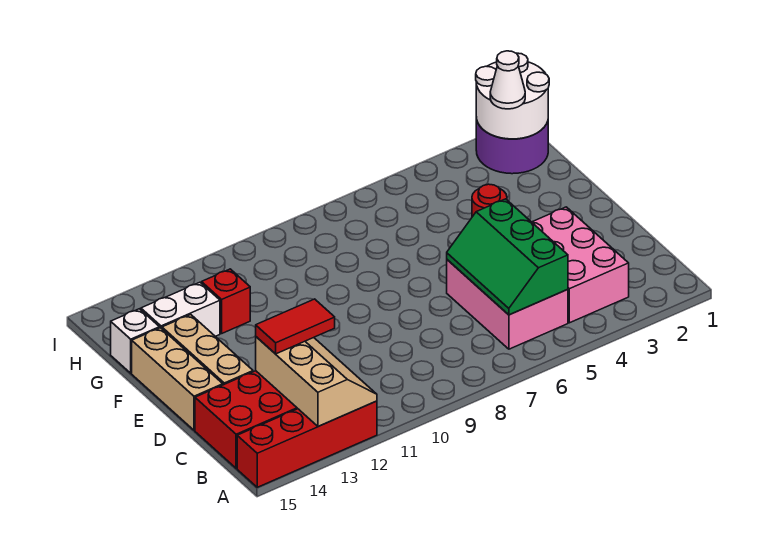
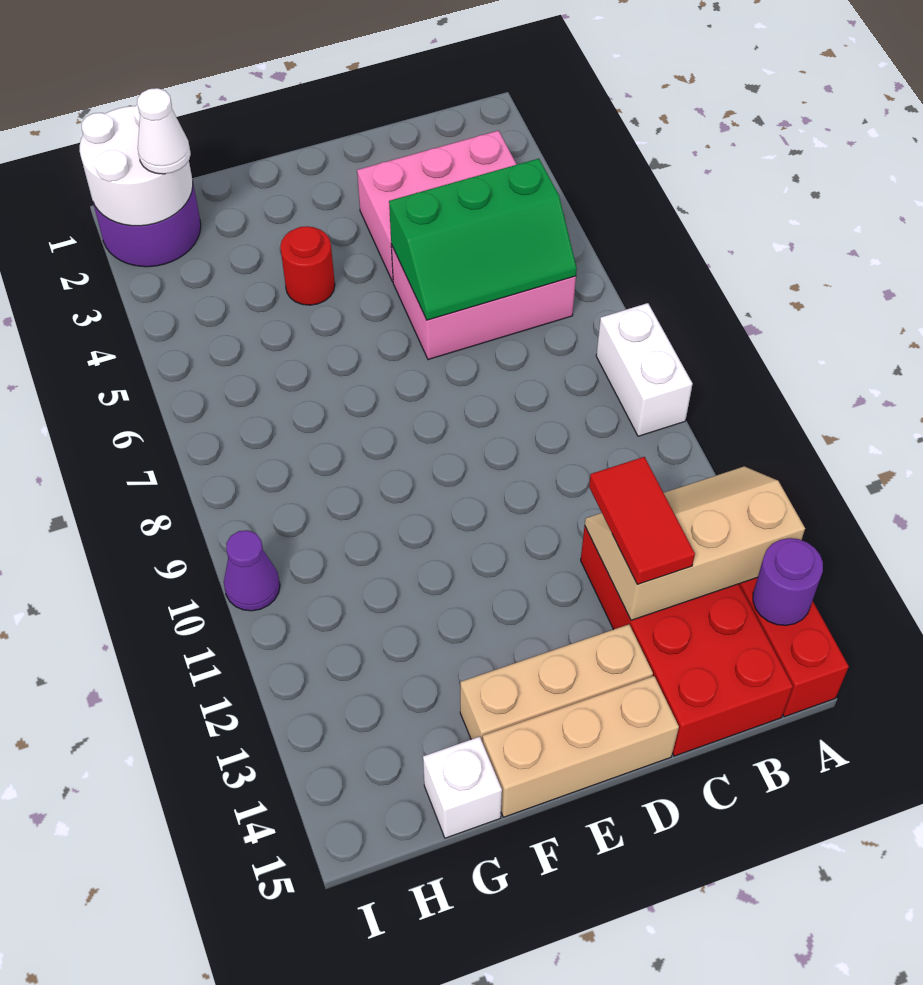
none -> purple 1x1 round brick [753,538,823,625]
red 1x1 brick [202,269,250,333] -> none
white 1x2 brick [141,282,220,336] -> white 1x2 brick moved to [596,303,692,436]
none -> purple 1x1 cone [224,530,280,611]

